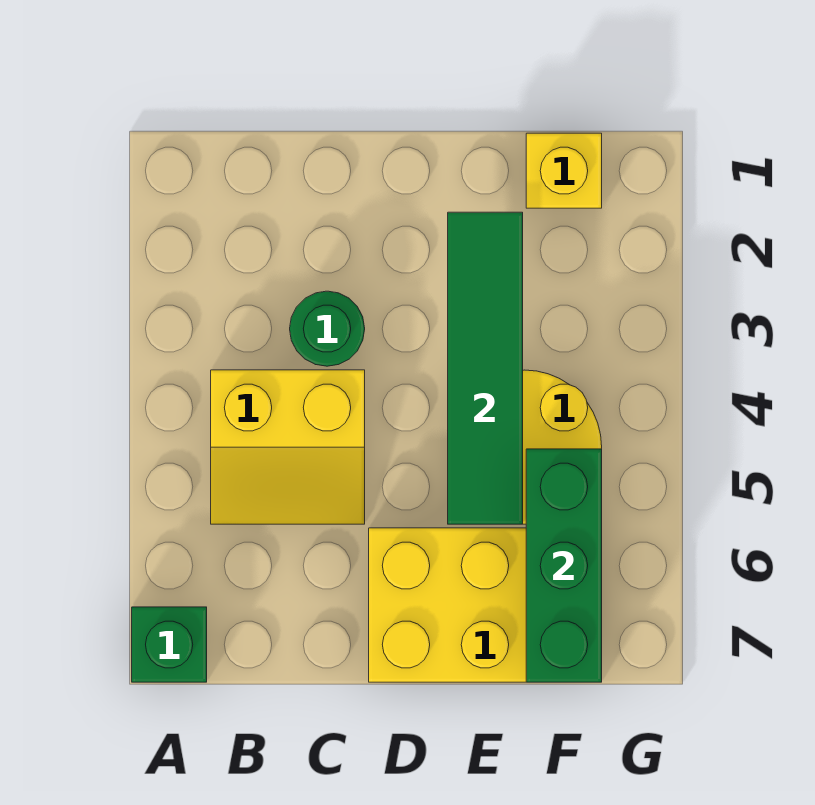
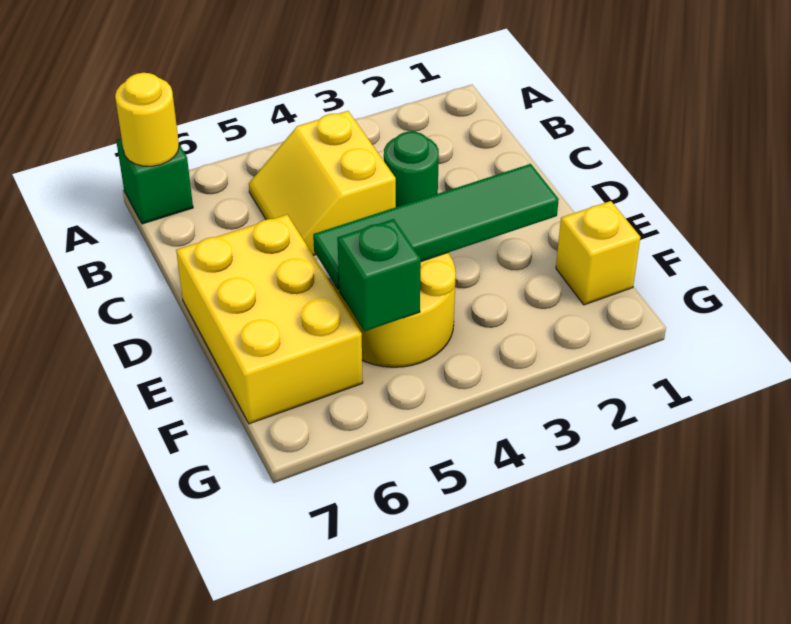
none -> yellow 1x1 round brick [115,73,179,166]
green 1x3 brick [526,449,602,682] -> green 1x1 brick [337,219,421,331]

